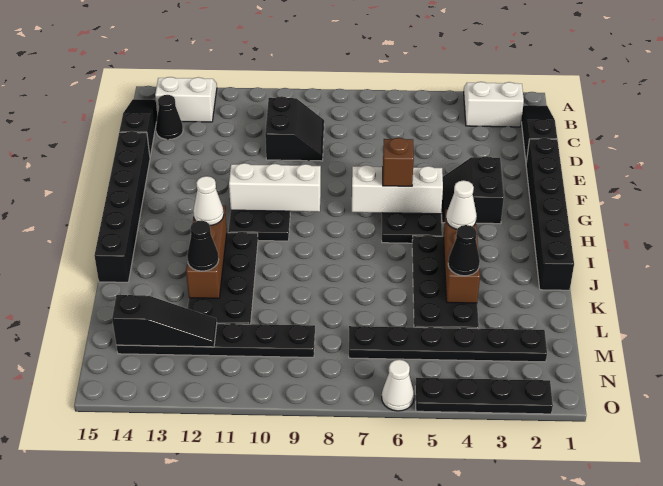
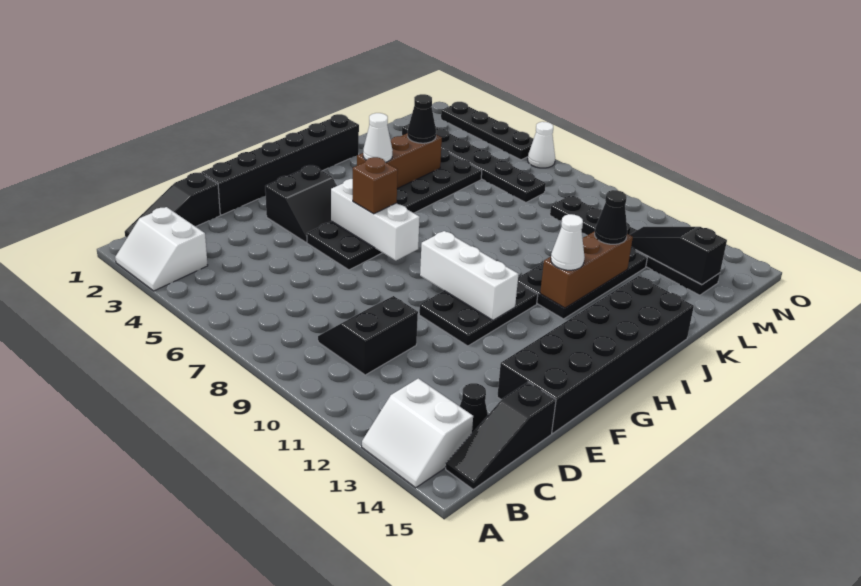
black 1x6 brick [94,131,150,282] -> black 2x6 brick [497,276,694,433]

